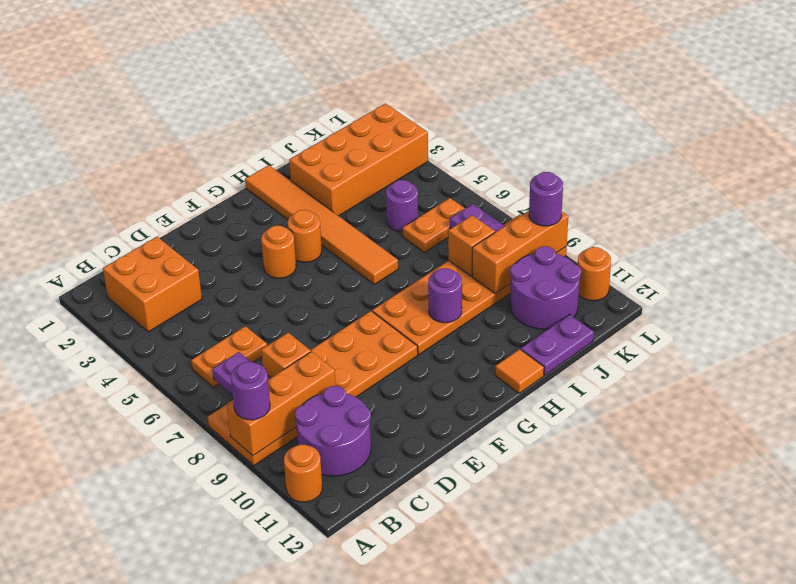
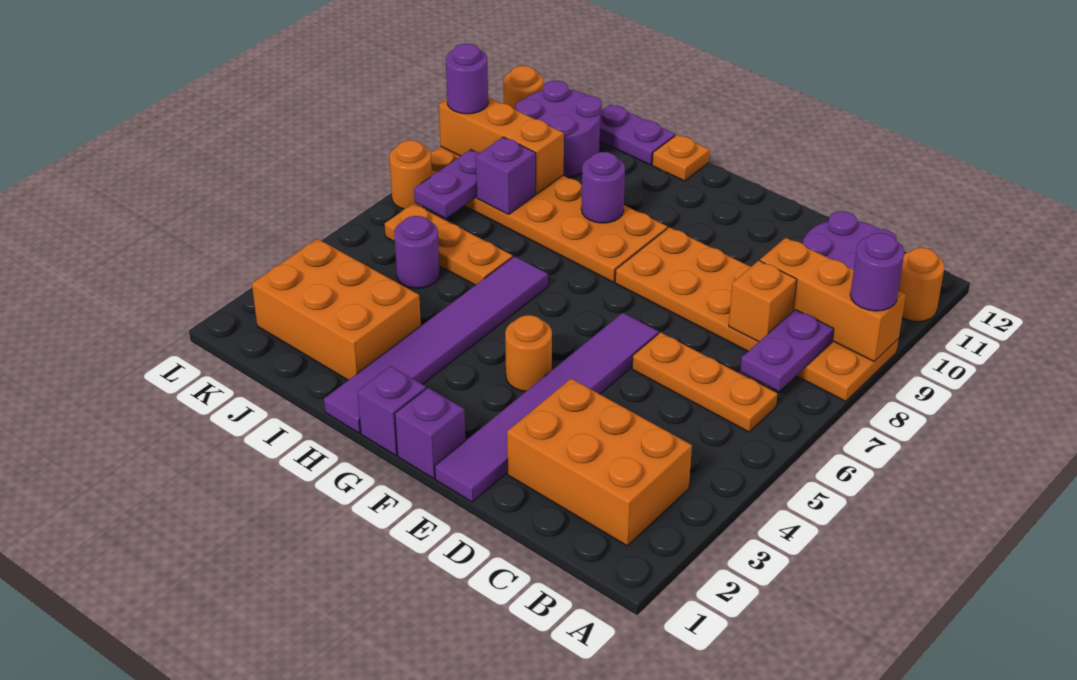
orange 2x2 brick [103,237,202,332] -> orange 2x3 brick [507,379,692,546]
orange 1x2 plate [191,326,267,387] -> orange 1x3 plate [632,332,777,432]
none -> purple 1x6 tile [435,313,659,502]
none -> purple 1x1 brick [395,388,465,479]
none -> purple 1x1 brick [357,366,426,456]
orange 1x1 round brick [288,210,322,262] -> orange 1x1 round brick moved to [389,140,432,209]
orange 1x6 tile [245,165,398,284] -> purple 1x6 tile [324,256,548,433]
orange 1x1 tile [495,349,544,393] -> orange 1x1 plate [652,135,710,181]
orange 2x4 brick [289,104,428,216] -> orange 2x3 brick [252,239,421,380]
orange 1x2 plate [403,198,465,252] -> orange 1x3 plate [385,204,513,285]
orange 1x1 brick [448,215,495,276] -> purple 1x1 brick [476,137,536,214]

